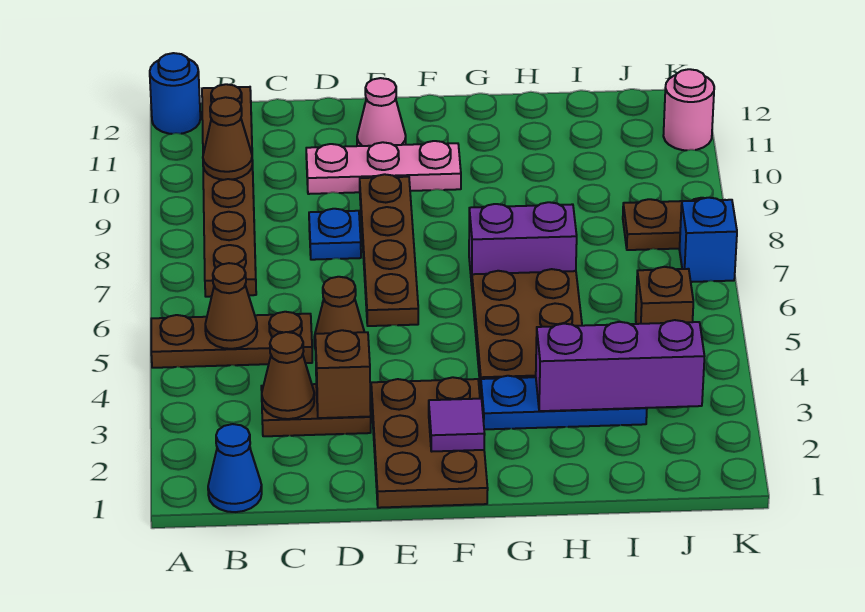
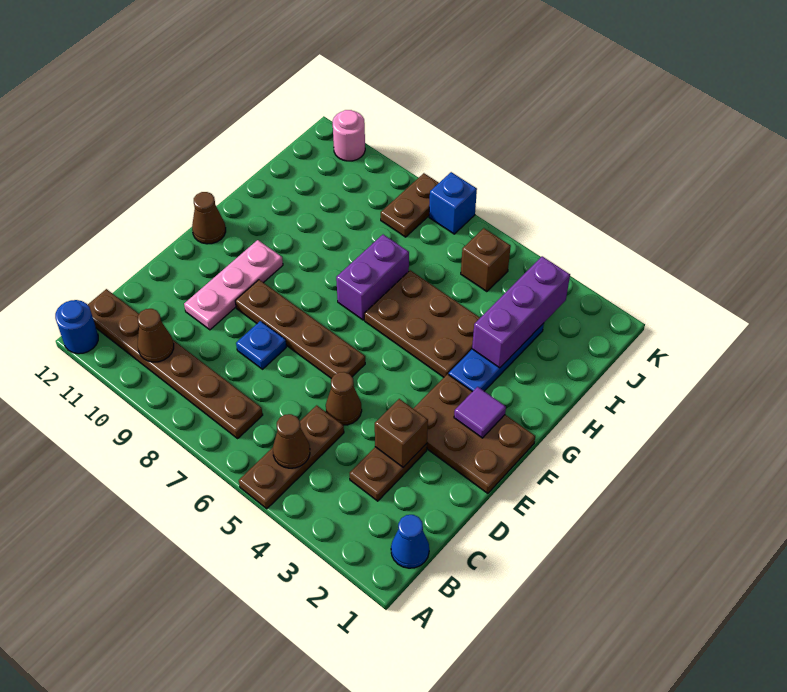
brown 1x1 cone [262,332,314,419] -> brown 1x1 cone moved to [192,192,226,244]
pink 1x1 cone [357,78,406,146] -> none

